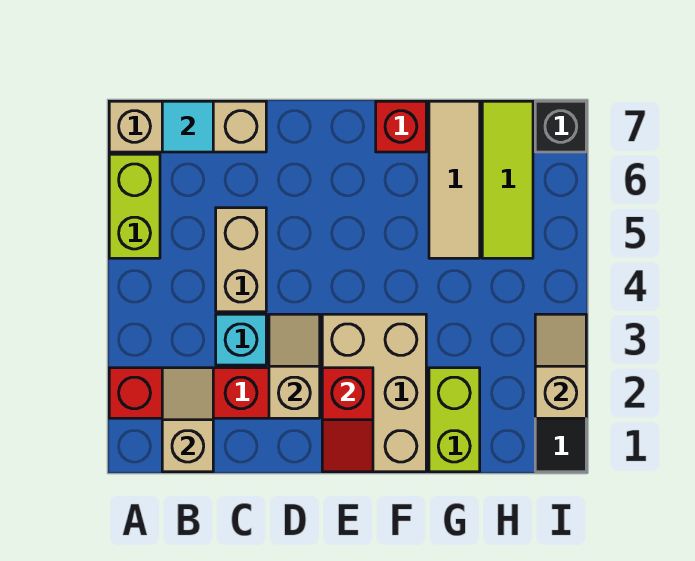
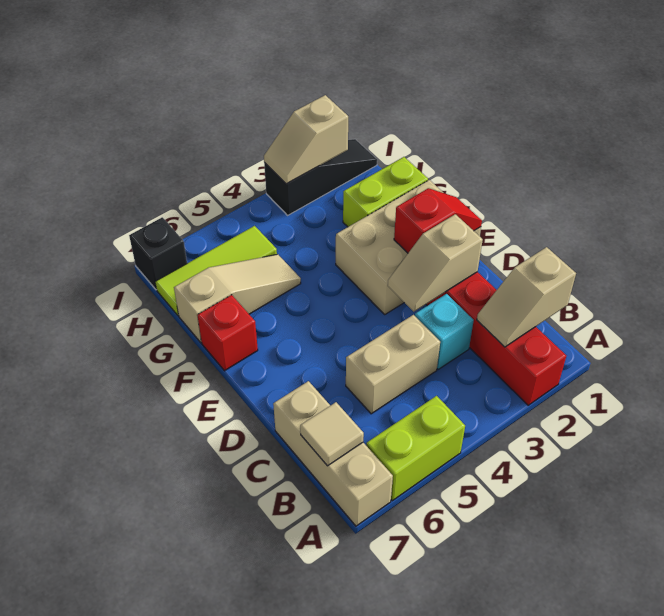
cyan 1x1 tile [162,101,213,152] -> tan 1x1 tile [300,402,364,466]
tan 1x3 tile [429,101,480,258] -> tan 1x3 slope [174,254,301,343]

